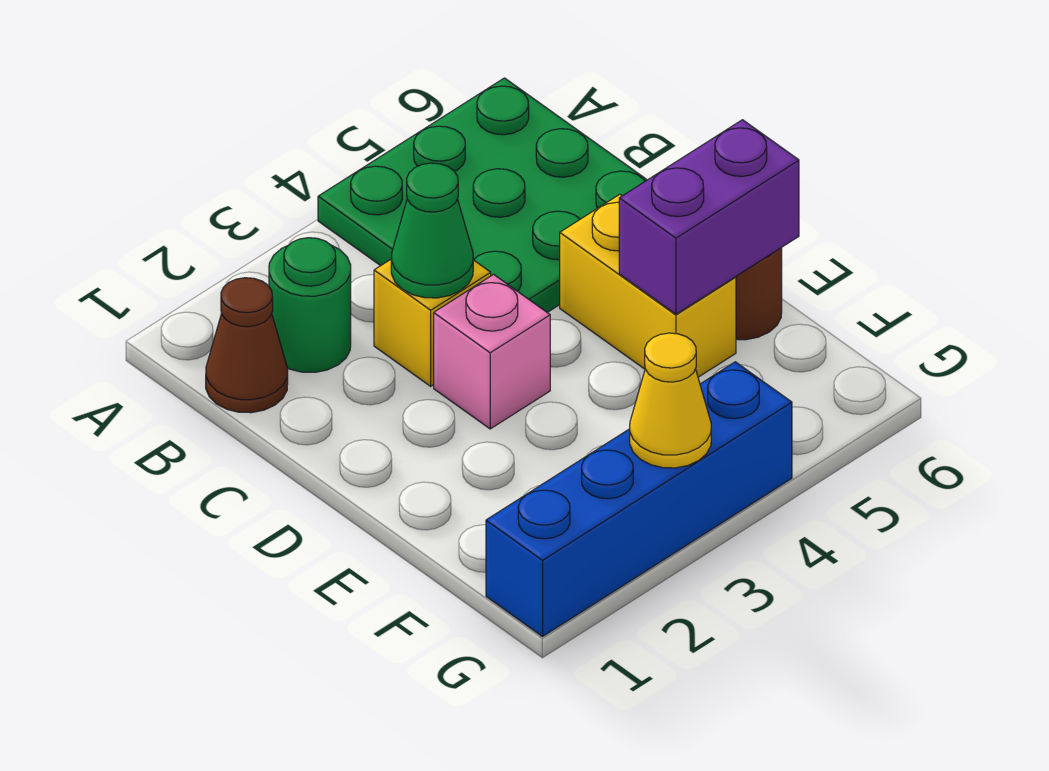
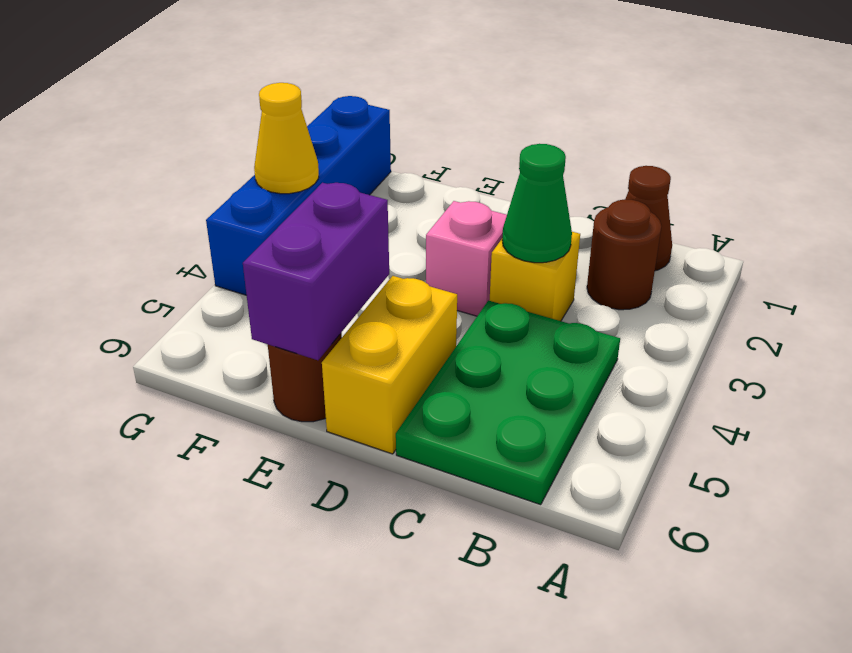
green 3x3 plate [318,78,647,313] -> green 2x3 plate [396,301,620,505]
green 1x1 round brick [269,238,351,372] -> brown 1x1 round brick [587,199,661,310]
yellow 1x2 brick [560,194,736,377] -> yellow 1x2 brick turned to [322,276,457,454]

